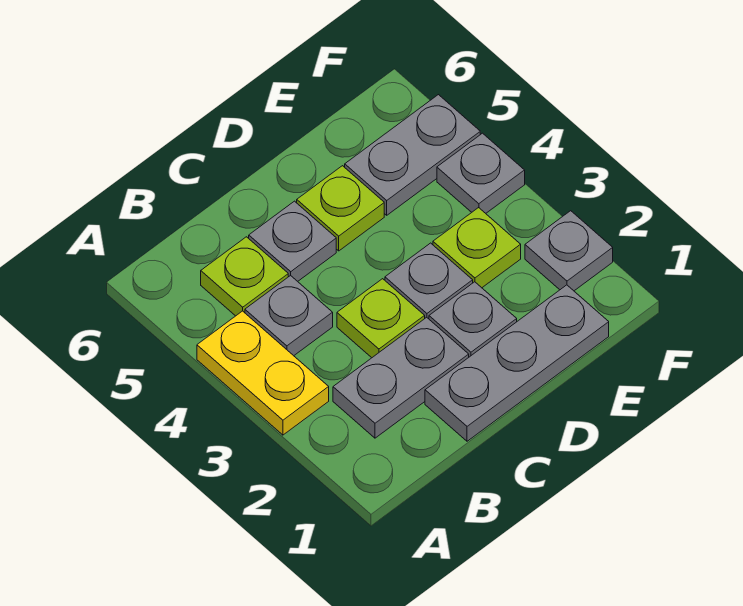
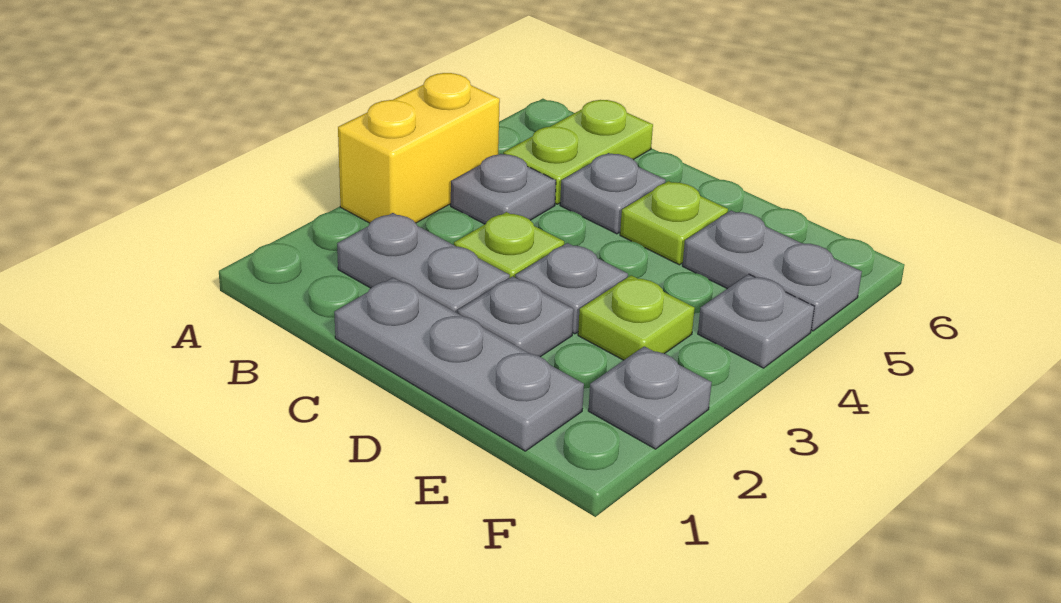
yellow 1x2 plate [197,311,329,435] -> yellow 1x2 brick [338,73,500,223]
lime 1x1 plate [201,237,288,316] -> lime 1x2 plate [503,100,653,204]

